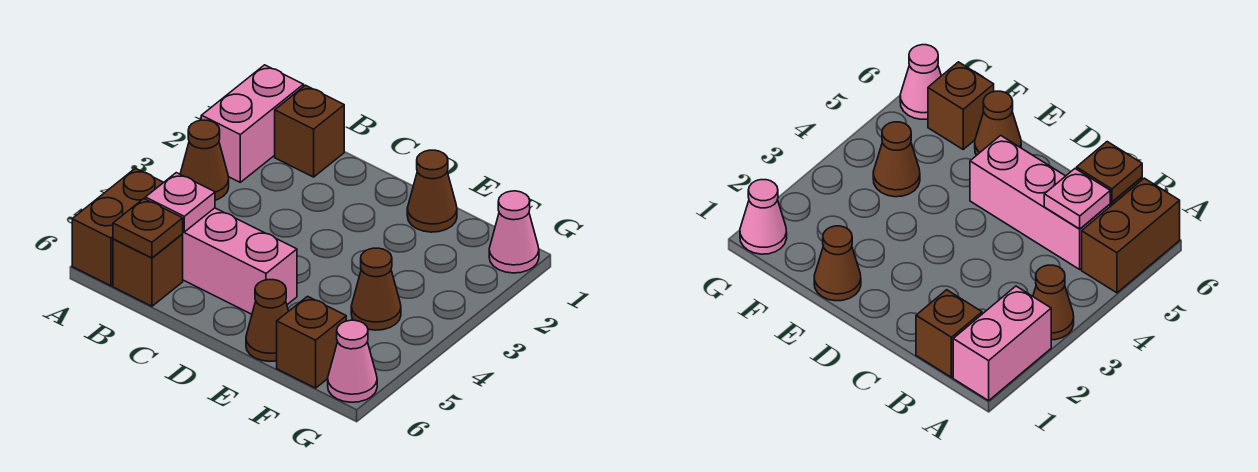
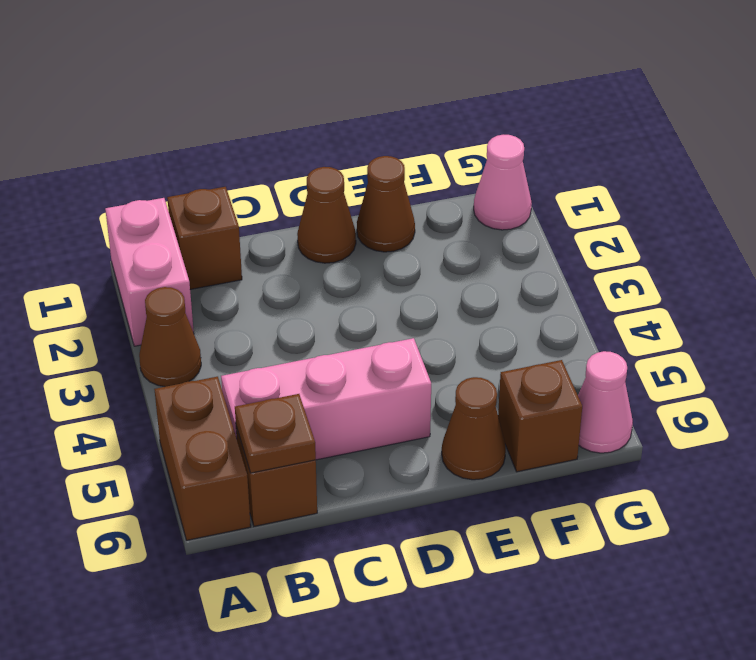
pink 1x1 plate [145,173,215,232] -> none
brown 1x1 cone [351,248,401,330] -> brown 1x1 cone moved to [297,167,356,263]

